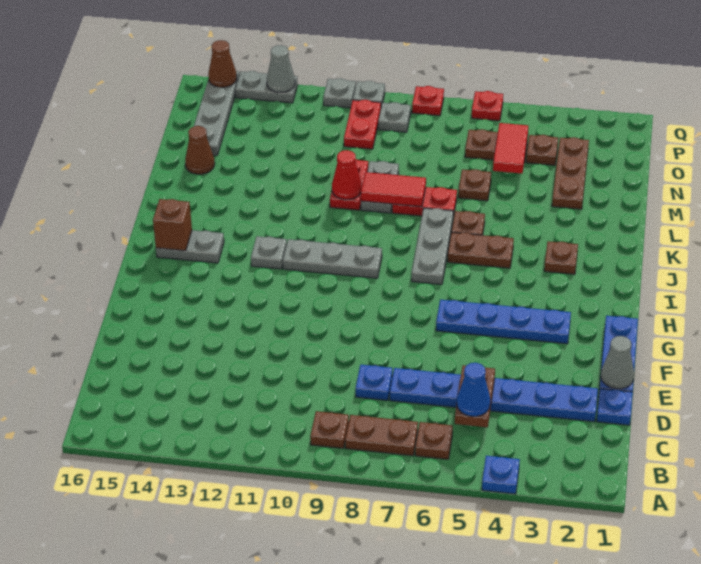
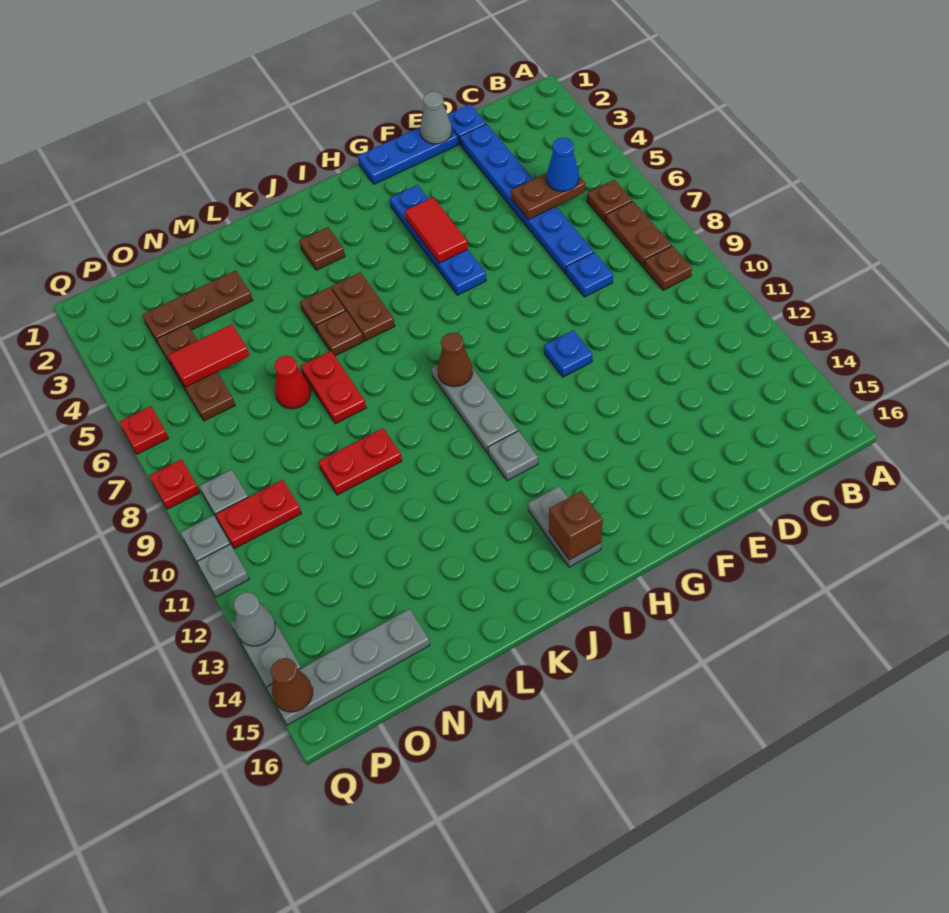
blue 1x1 plate [482,456,520,494] -> blue 1x1 plate moved to [544,330,592,377]
grey 1x3 plate [412,208,454,284] -> none
red 1x2 tile [361,172,426,207] -> red 1x2 tile moved to [405,197,468,263]
grey 1x2 plate [361,161,399,213] -> none
red 1x1 cone [332,150,362,200] -> red 1x1 cone moved to [274,356,311,409]
brown 1x1 plate [458,169,491,201] -> brown 1x1 plate moved to [300,287,346,332]
brown 1x1 cone [185,126,215,174] -> brown 1x1 cone moved to [437,333,473,387]

